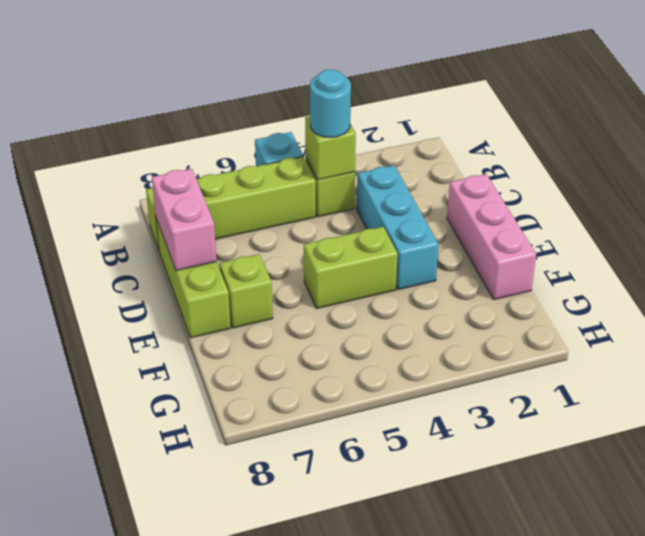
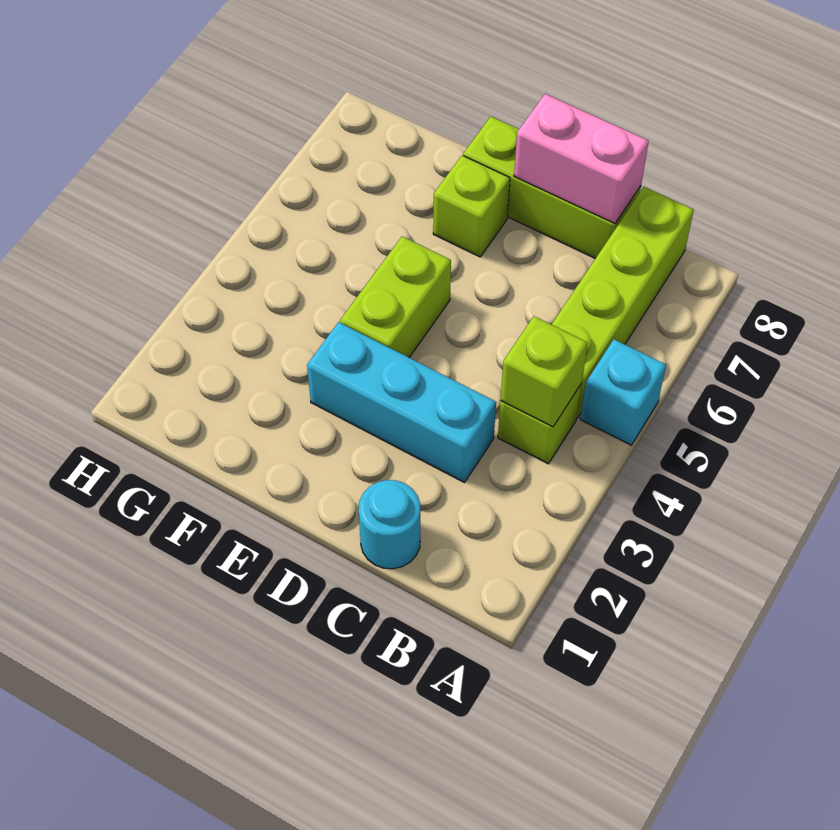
cyan 1x1 round brick [310,70,351,138] -> cyan 1x1 round brick moved to [359,480,420,569]
pink 1x3 brick [447,174,536,300] -> none

